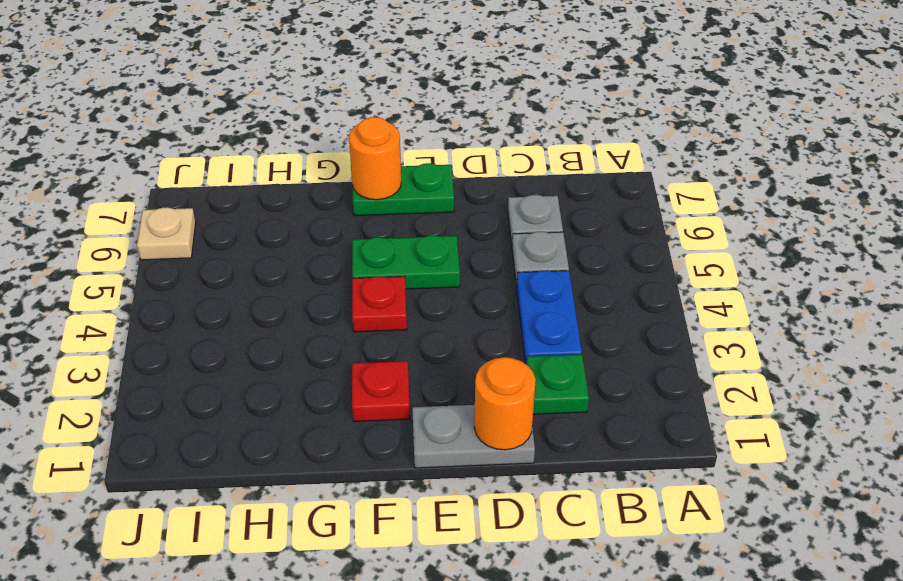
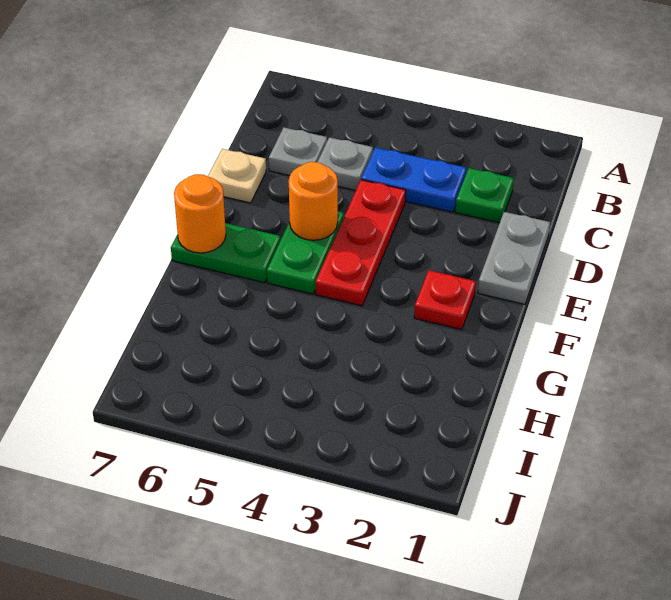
orange 1x1 round brick [474,357,536,450] -> orange 1x1 round brick moved to [289,162,338,240]
green 1x2 plate [353,163,454,216] -> green 1x2 plate turned to [171,223,280,283]
red 1x1 plate [352,277,407,332] -> red 1x3 plate [316,180,406,306]
tan 1x1 plate [137,207,196,260] -> tan 1x1 plate moved to [208,149,266,203]

